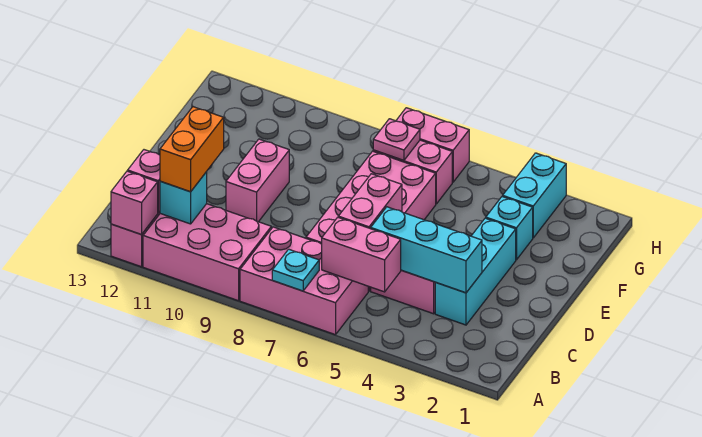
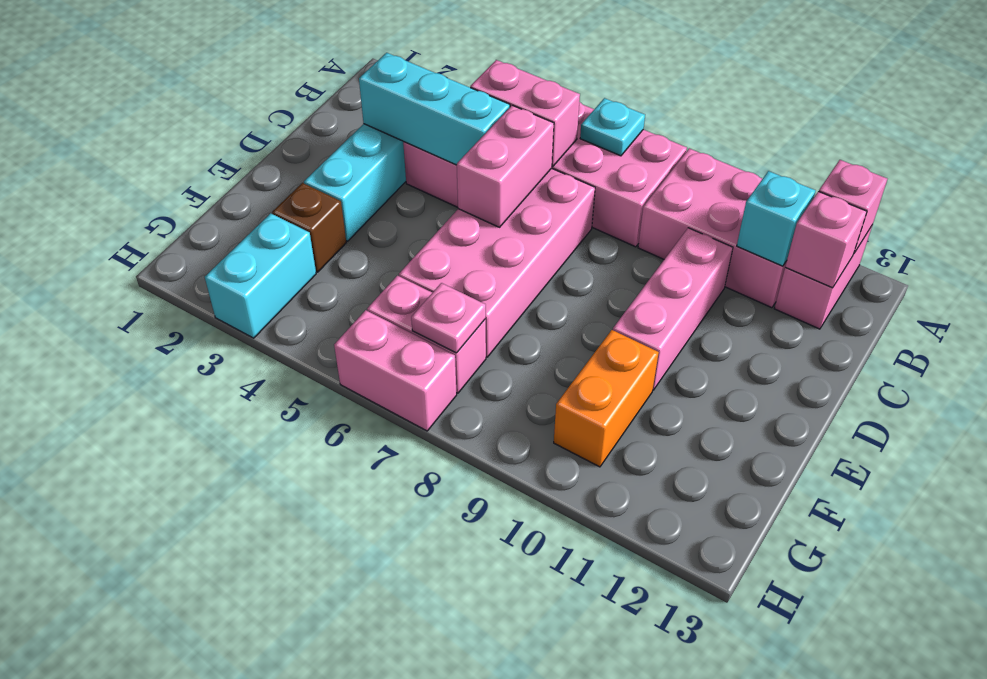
orange 1x2 brick [160,107,224,192] -> orange 1x2 brick moved to [554,330,659,467]
pink 1x2 brick [226,139,289,222] -> pink 1x3 brick [613,228,733,390]
cyan 1x1 brick [486,197,533,260] -> brown 1x1 brick [272,183,346,272]

